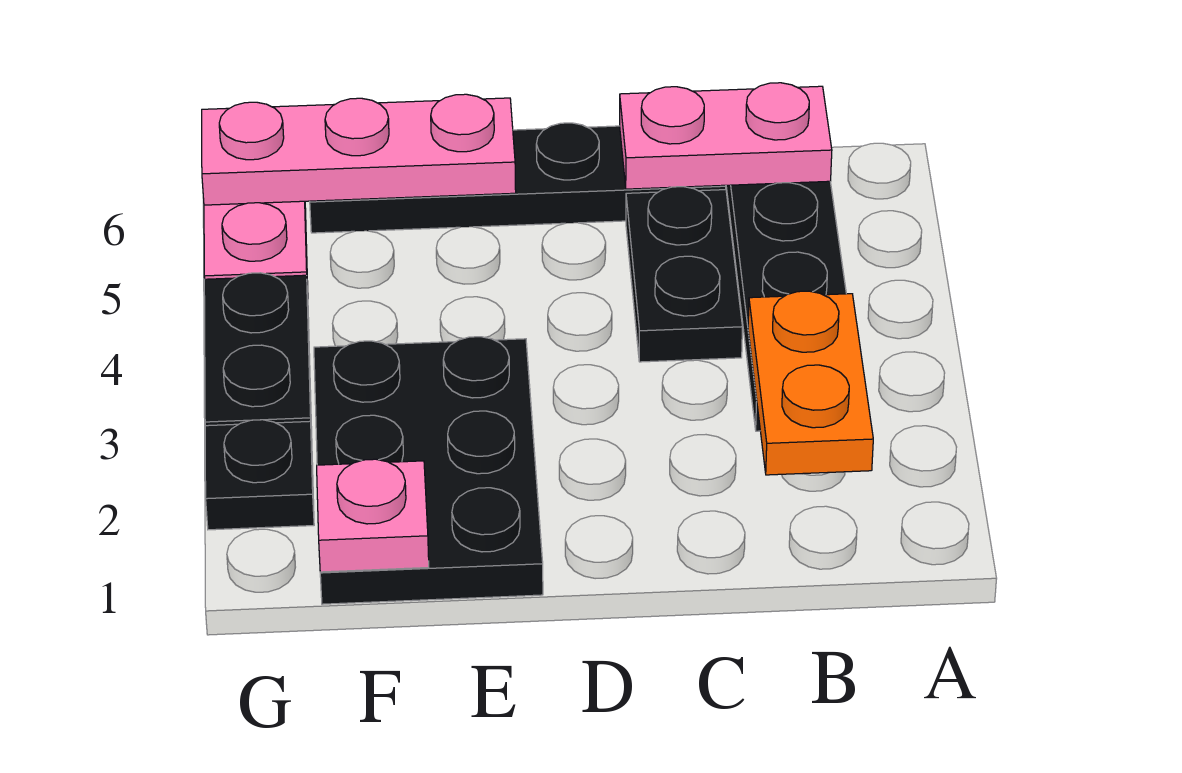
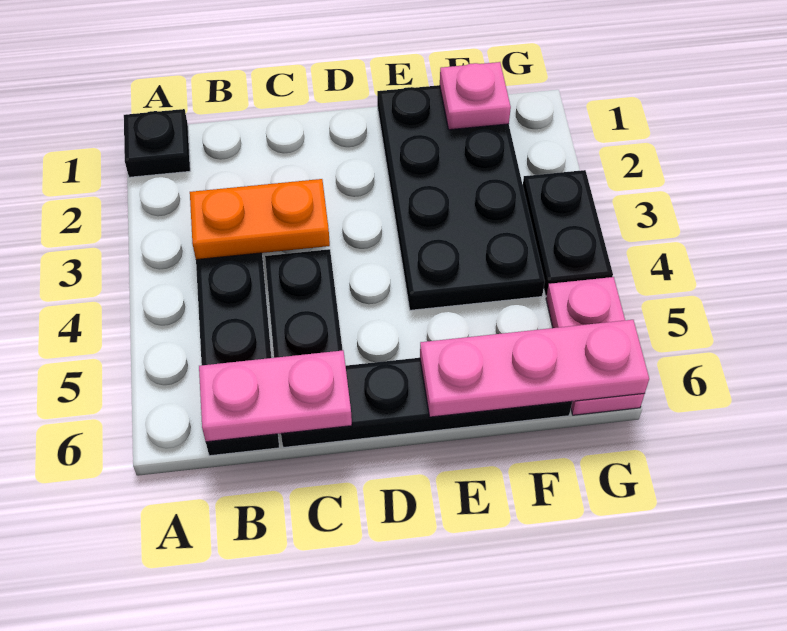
orange 1x2 plate [748,291,873,475] -> orange 1x2 plate turned to [190,179,330,260]
black 2x3 plate [314,337,543,604] -> black 2x4 plate [377,85,545,310]
black 1x1 plate [205,420,314,530] -> black 1x1 plate moved to [124,109,190,177]

